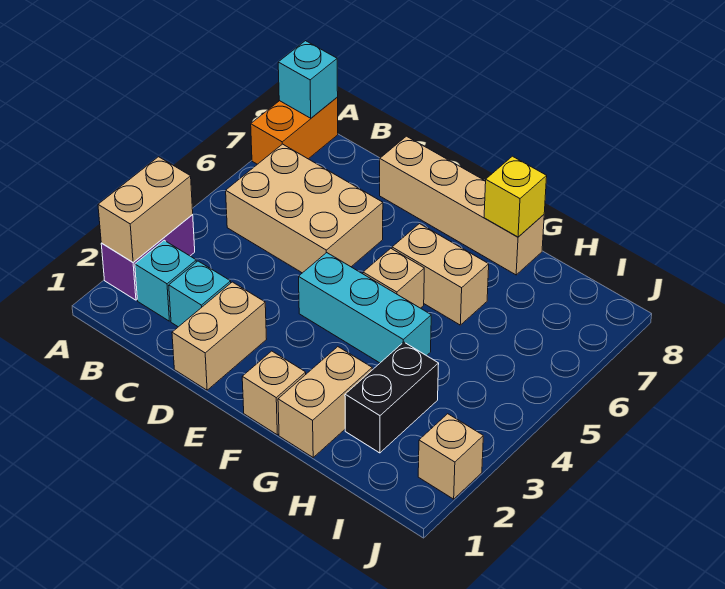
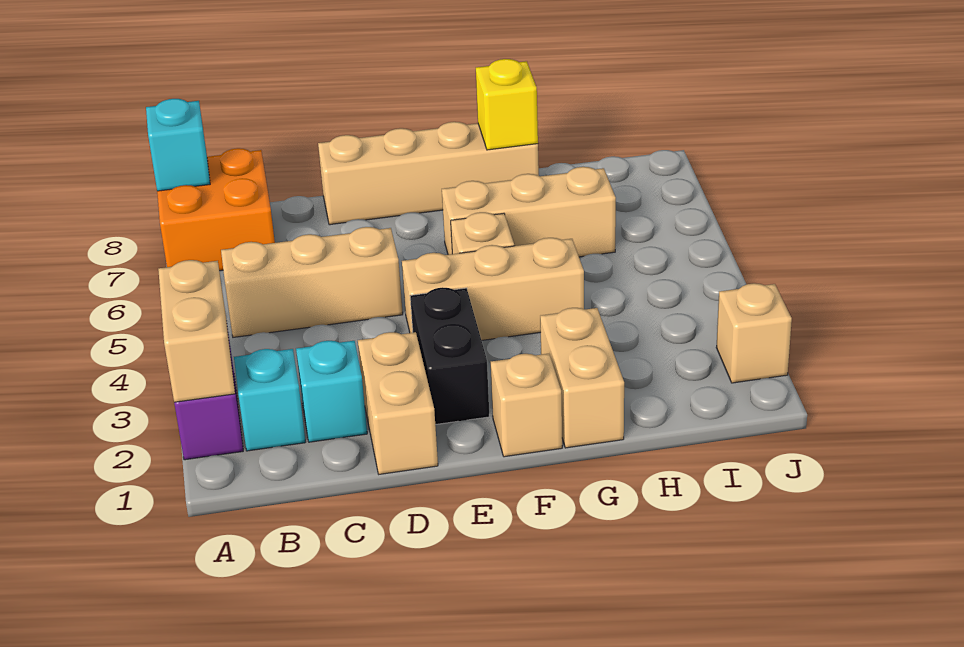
orange 1x2 brick [251,98,338,164] -> orange 2x2 brick [157,148,275,271]
tan 2x3 brick [226,144,383,273] -> tan 1x3 brick [221,227,403,337]
cyan 1x3 brick [299,253,431,363] -> tan 1x3 brick [402,238,584,340]
tan 1x2 brick [392,224,489,325] -> tan 1x3 brick [442,167,616,257]
black 1x2 brick [345,342,439,453] -> black 1x2 brick moved to [410,287,489,425]

